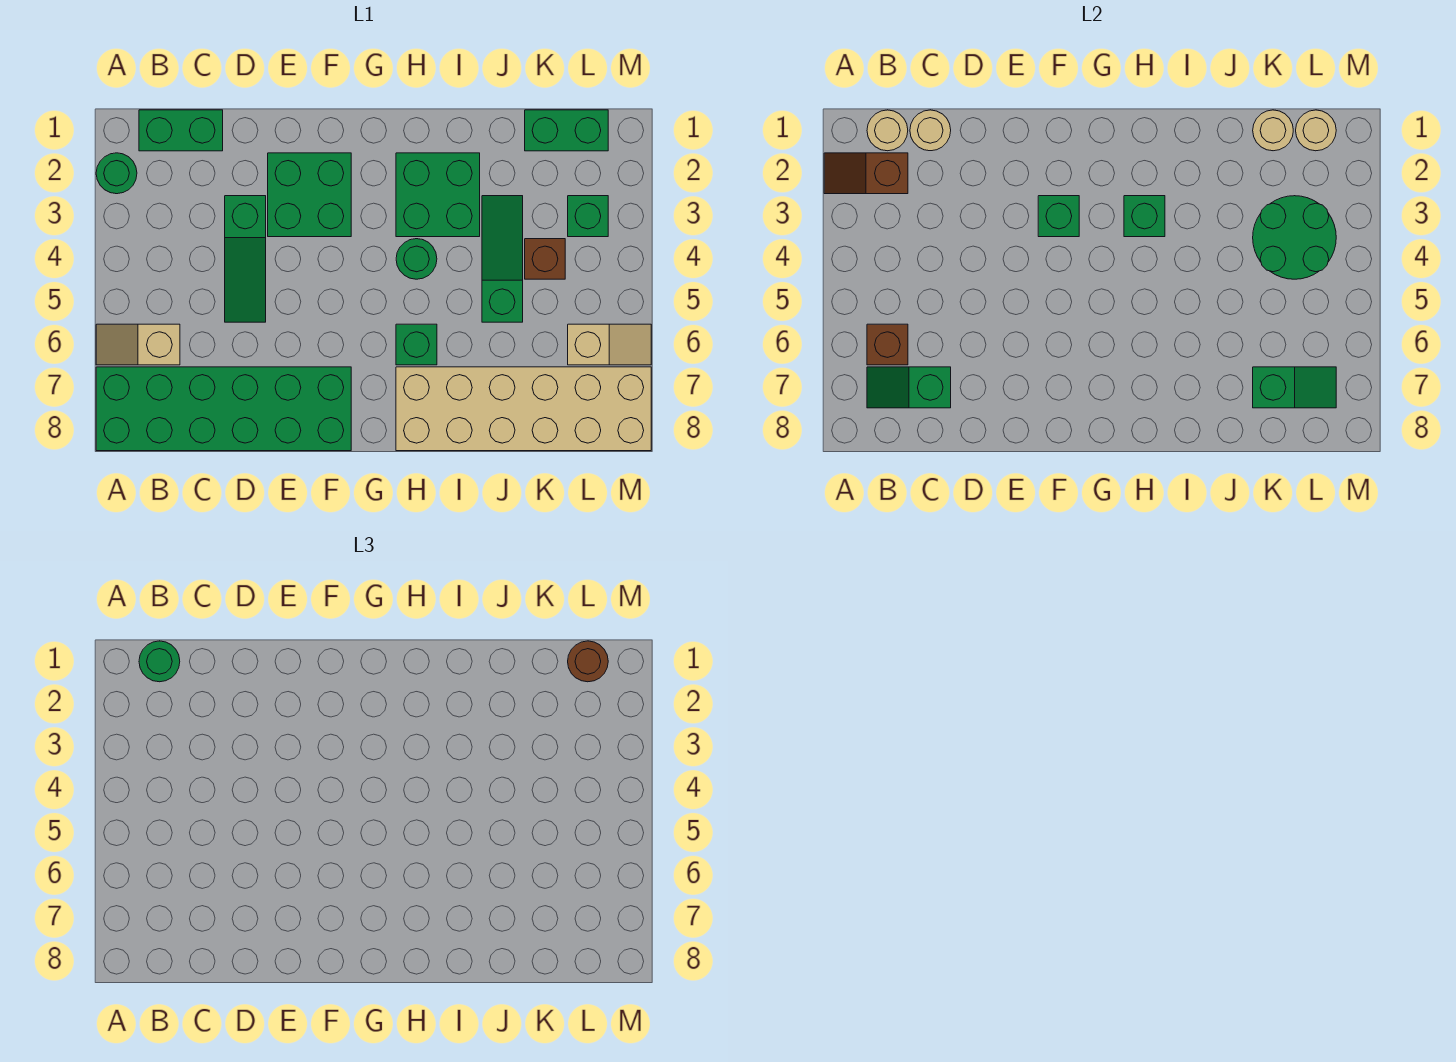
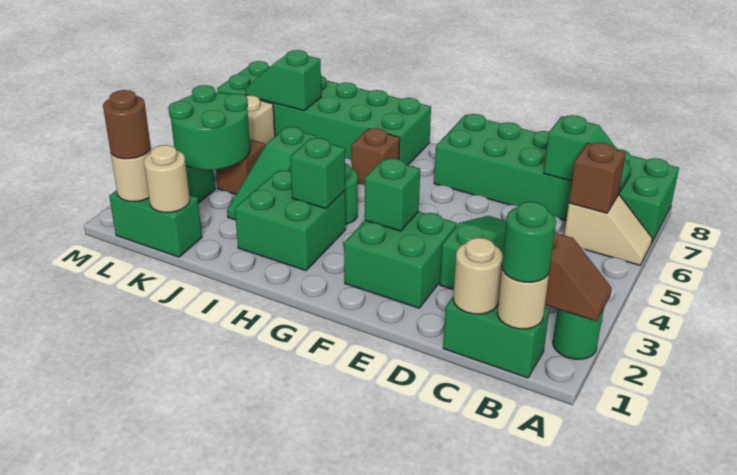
green 1x1 brick [396,324,437,365] -> brown 1x1 brick [351,128,400,185]
tan 2x6 brick [396,367,651,451] -> green 2x6 brick [217,61,431,165]

